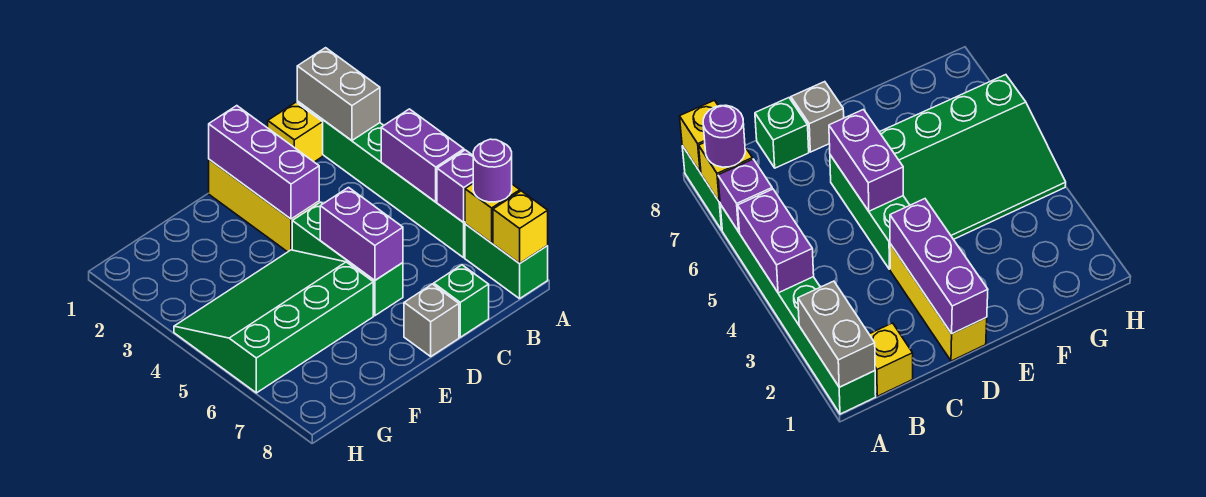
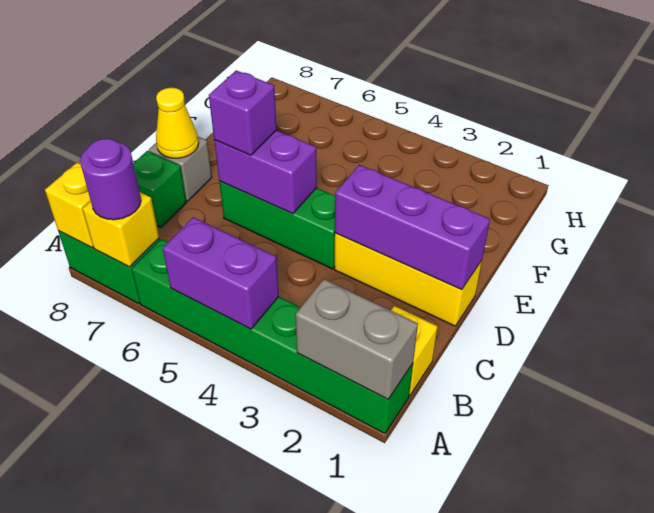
purple 1x1 brick [437,150,473,222] -> purple 1x1 brick moved to [209,70,277,155]
none -> yellow 1x1 cone [156,88,199,158]
green 3x4 slope [174,250,373,393] -> none

